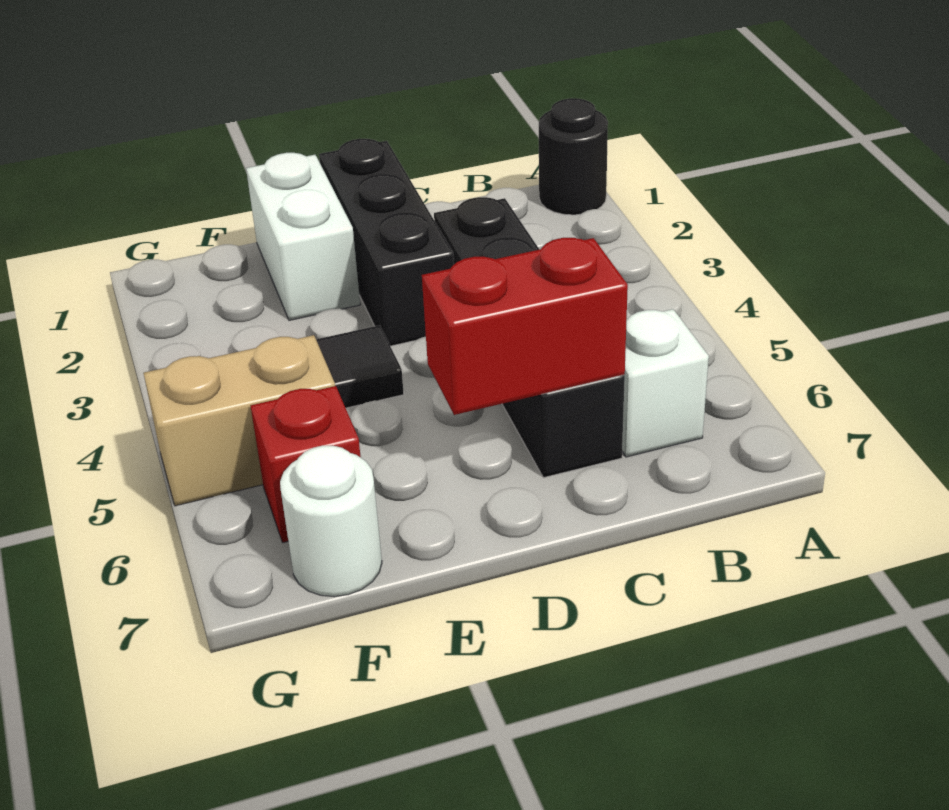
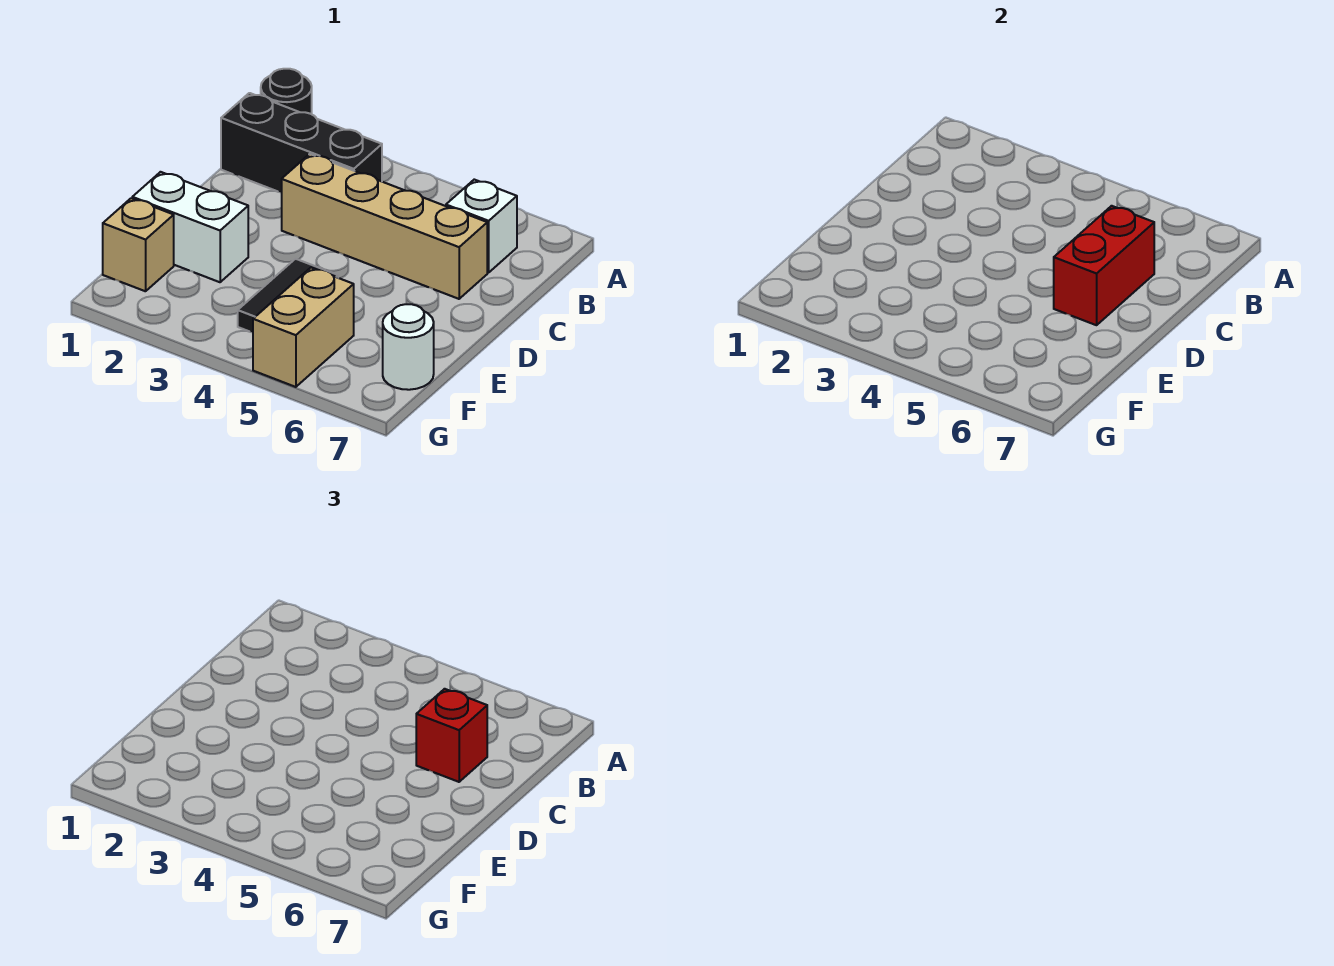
black 1x4 brick [434,197,625,478] -> tan 1x4 brick [282,154,487,299]
black 1x3 brick [319,139,454,346] -> black 1x3 brick moved to [221,93,382,193]
none -> tan 1x1 brick [103,198,174,291]
red 1x1 brick [251,386,361,543] -> red 1x1 brick moved to [416,689,487,782]

